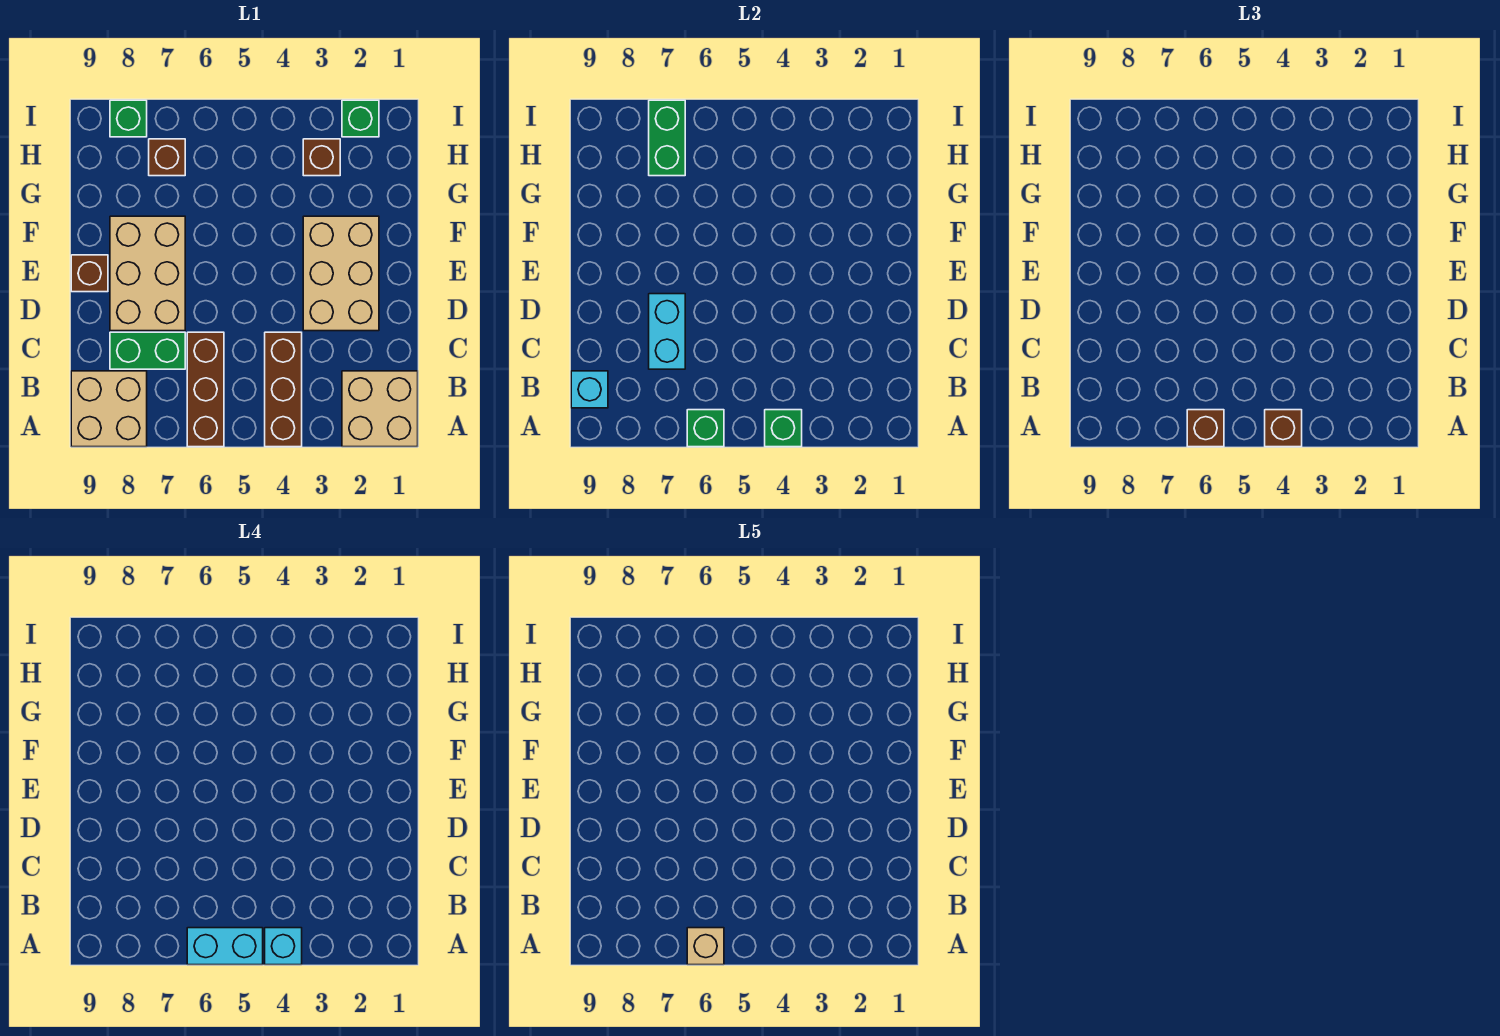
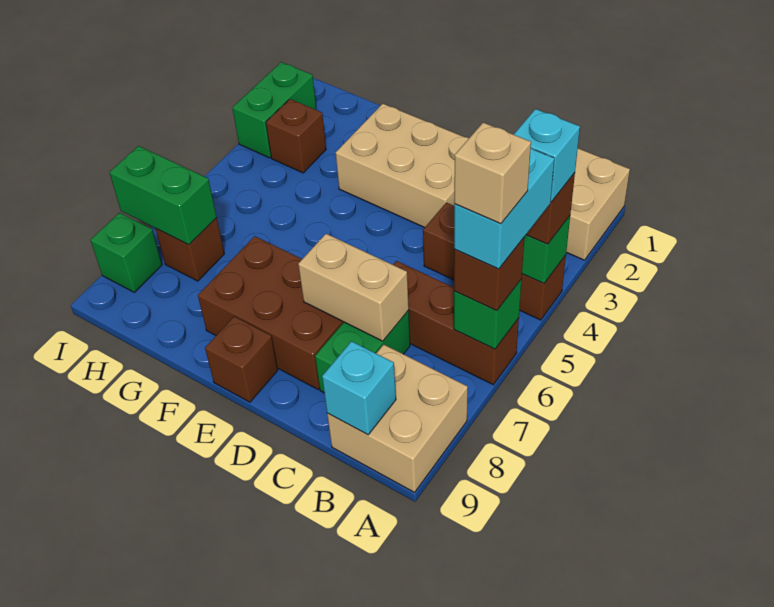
cyan 1x2 brick [649,294,685,369] -> tan 1x2 brick [298,234,409,341]
tan 2x3 brick [110,216,185,331] -> brown 2x3 brick [198,236,343,389]
green 1x1 brick [342,100,379,137] -> green 1x2 brick [233,62,316,158]

